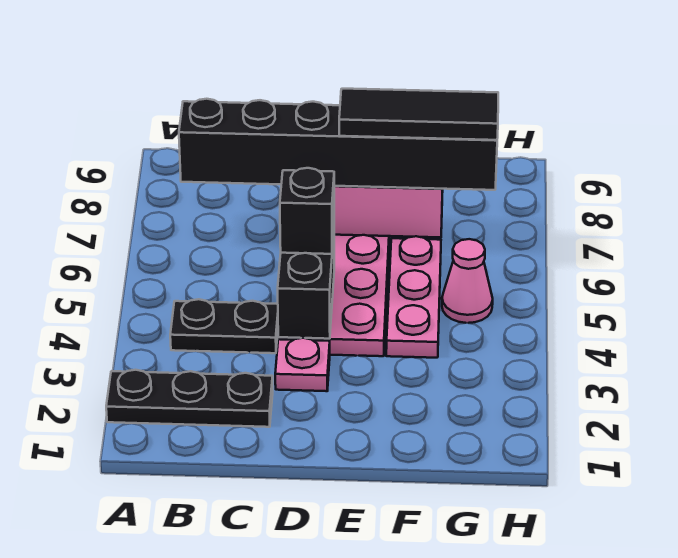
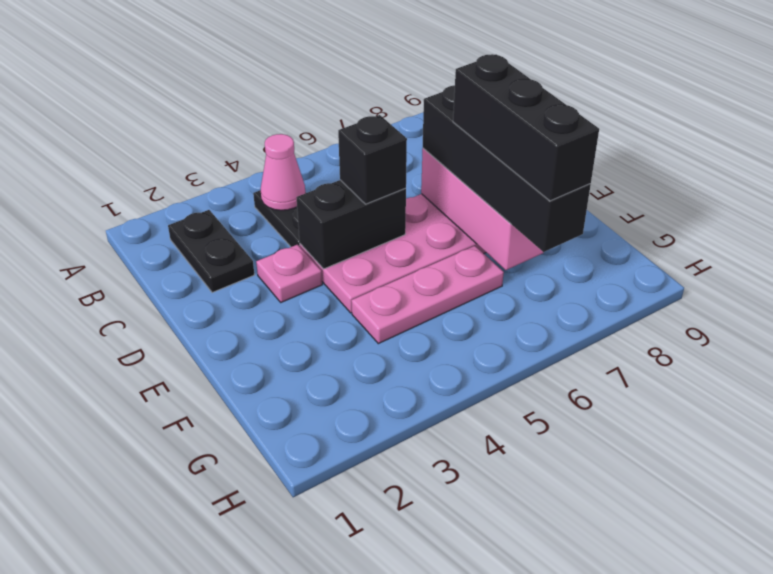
black 1x3 plate [106,370,273,427] -> black 1x2 plate [168,210,254,293]
black 1x6 brick [179,99,497,190] -> black 1x4 brick [423,85,591,252]
black 1x3 tile [339,89,498,140] -> black 1x3 brick [453,54,599,201]
pink 1x1 cone [442,239,493,323] -> pink 1x1 cone moved to [261,134,305,210]

